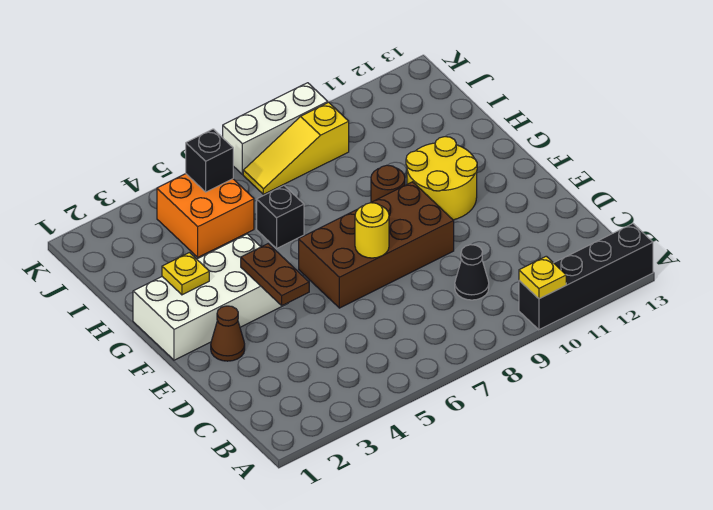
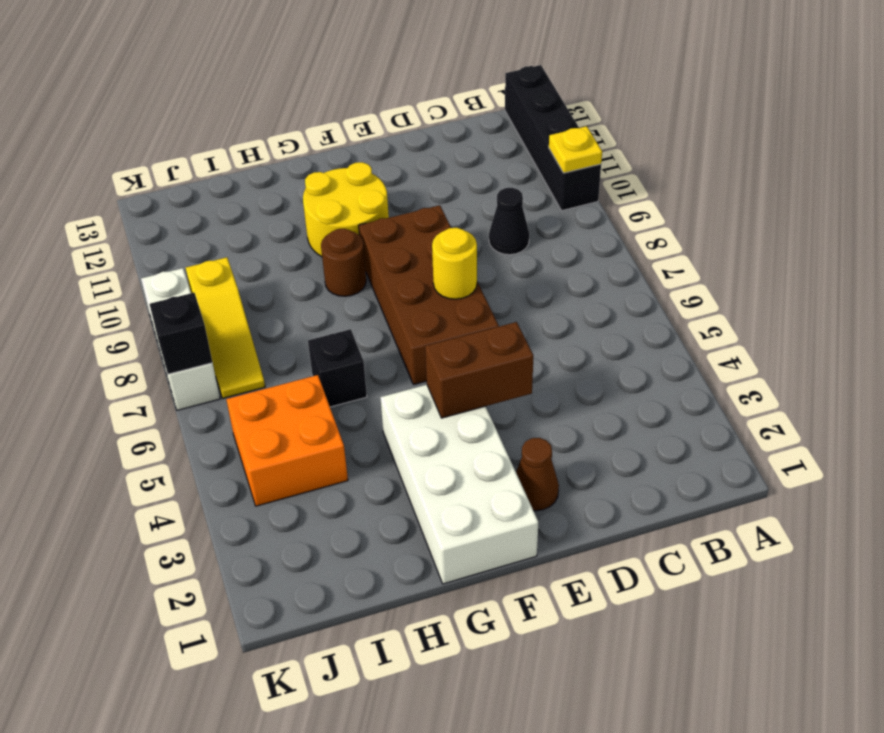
brown 1x2 plate [241,244,309,305] -> brown 1x2 brick [425,322,533,418]
yellow 1x1 plate [162,253,209,295] -> none
black 1x1 brick [186,129,233,192] -> black 1x1 brick moved to [149,293,213,374]

